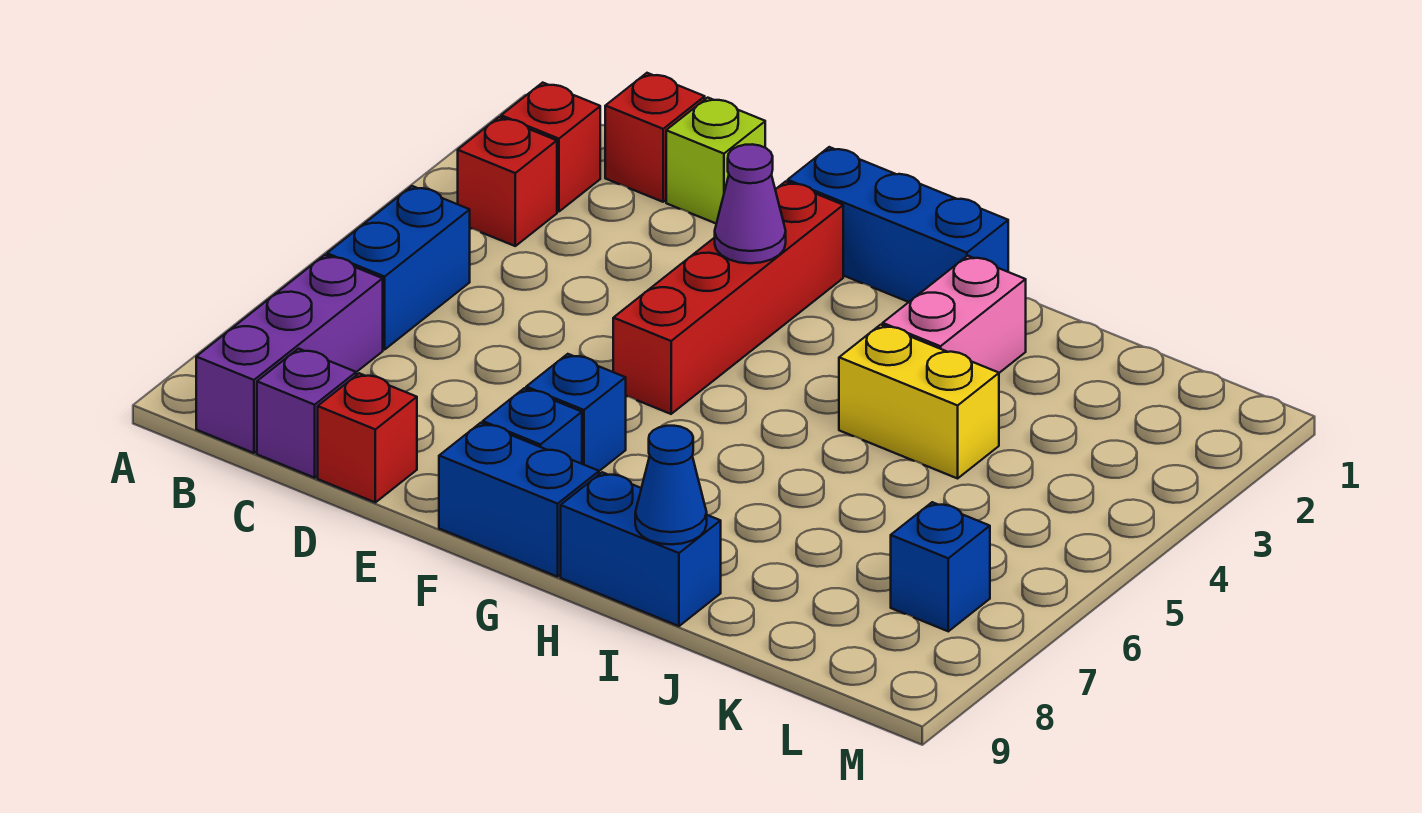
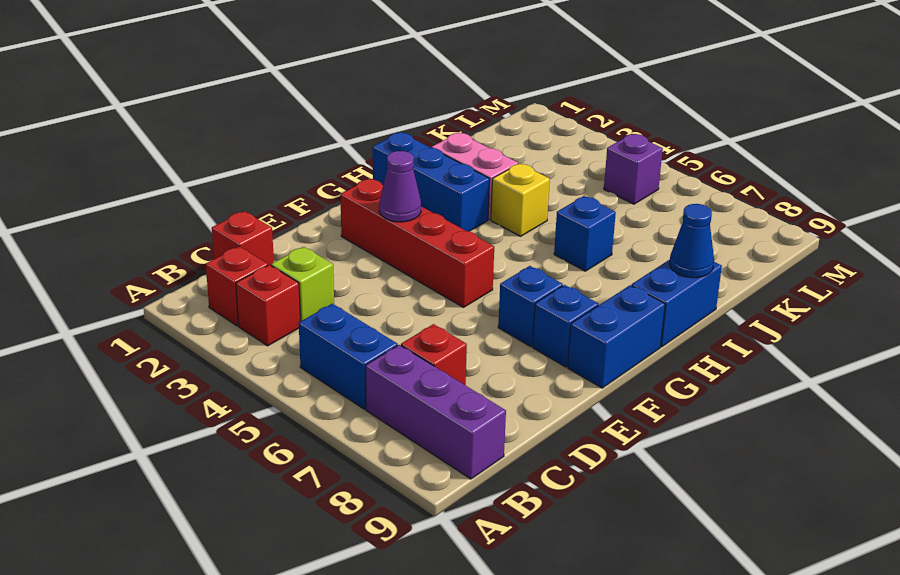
purple 1x1 brick [257,349,356,478] -> purple 1x1 brick moved to [604,134,663,204]
lime 1x1 brick [666,98,765,224] -> lime 1x1 brick moved to [271,247,334,321]
red 1x1 brick [318,373,417,502] -> red 1x1 brick moved to [401,324,467,385]
blue 1x3 brick [788,147,1008,302] -> blue 1x3 brick turned to [373,133,490,231]
yellow 1x2 brick [839,325,999,478] -> yellow 1x1 brick [491,163,550,236]
blue 1x1 brick [891,502,990,631] -> blue 1x1 brick moved to [554,196,616,271]

